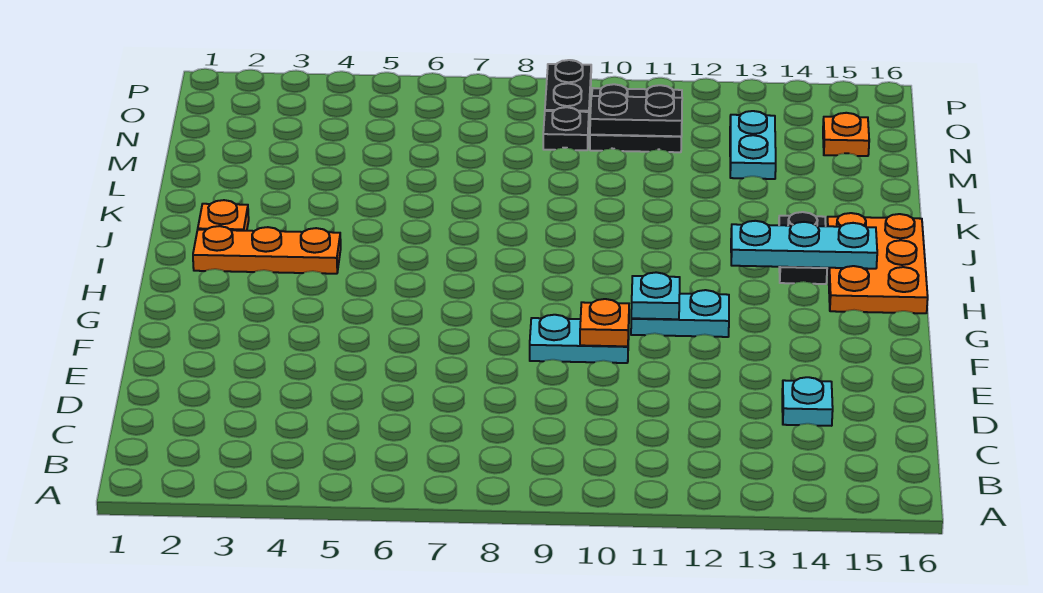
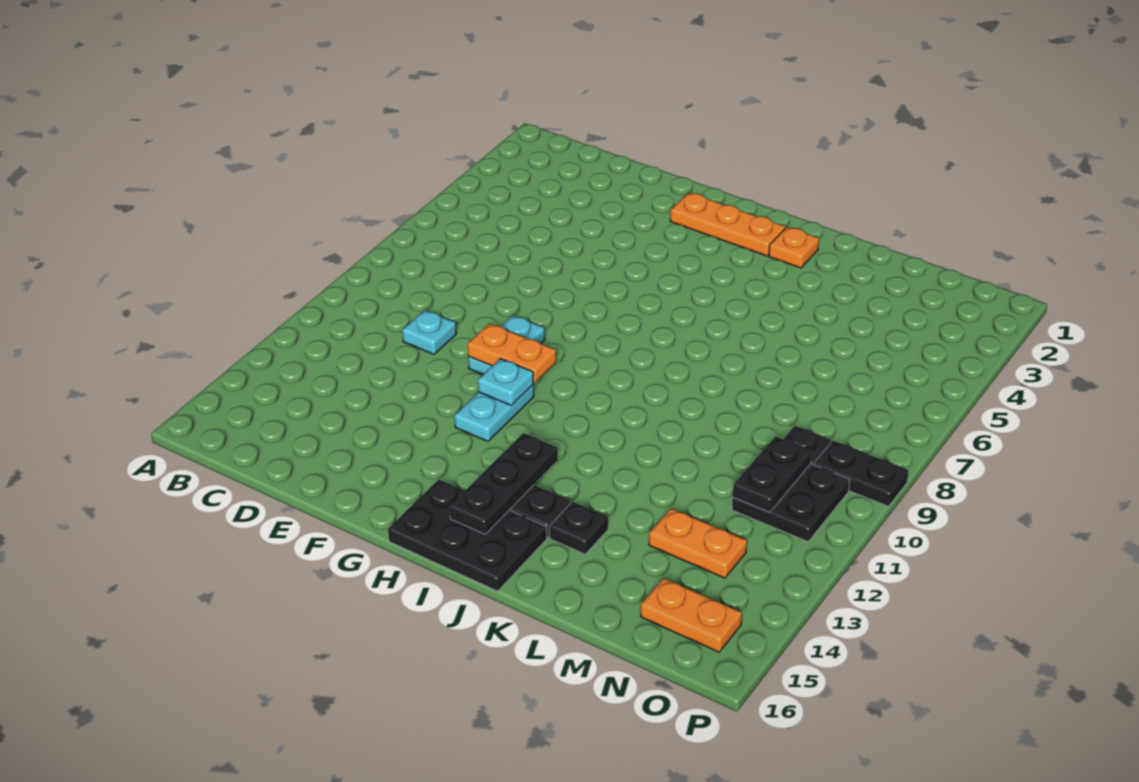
cyan 1x1 plate [782,377,833,426] -> cyan 1x1 plate moved to [402,310,456,354]
orange 1x1 plate [580,299,629,346] -> orange 1x2 plate [468,323,556,383]
orange 2x3 plate [827,213,928,313] -> black 2x3 plate [388,480,547,591]
orange 1x3 plate [193,226,341,274] -> orange 1x3 plate turned to [670,193,785,256]
cyan 1x3 plate [731,221,877,269] -> black 1x3 plate [450,433,558,534]
none -> black 1x1 plate [549,502,608,554]
cyan 1x2 plate [730,111,776,179] -> orange 1x2 plate [649,508,747,578]
orange 1x1 plate [823,113,869,156] -> orange 1x2 plate [641,578,742,652]

